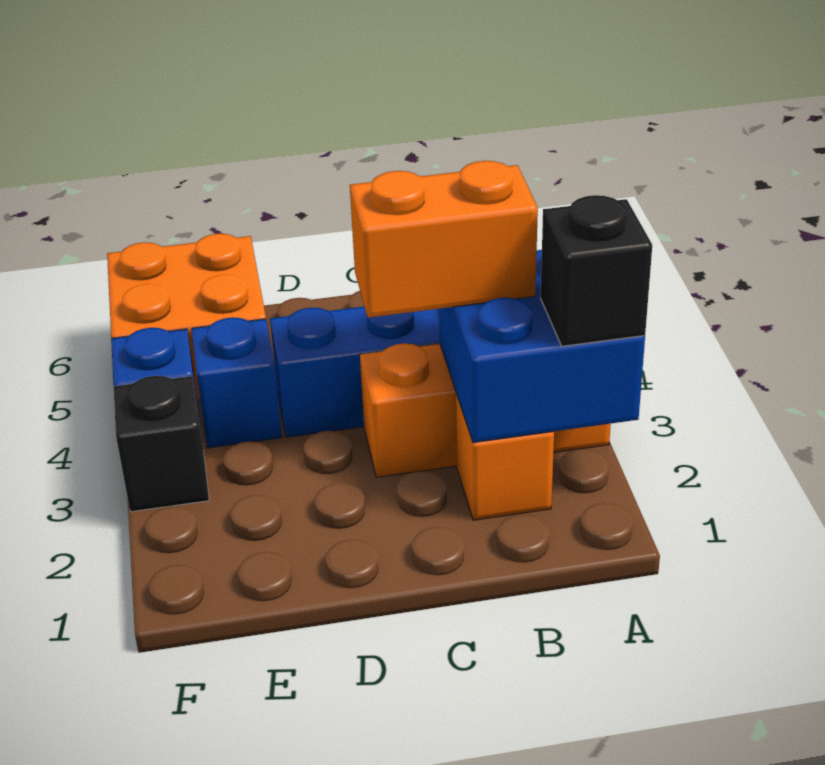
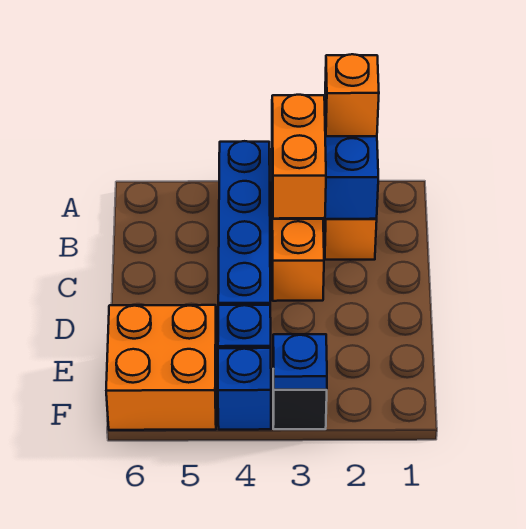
black 1x1 brick [541,195,652,346] -> orange 1x1 brick [325,54,379,136]
none -> blue 1x1 plate [273,334,327,390]

